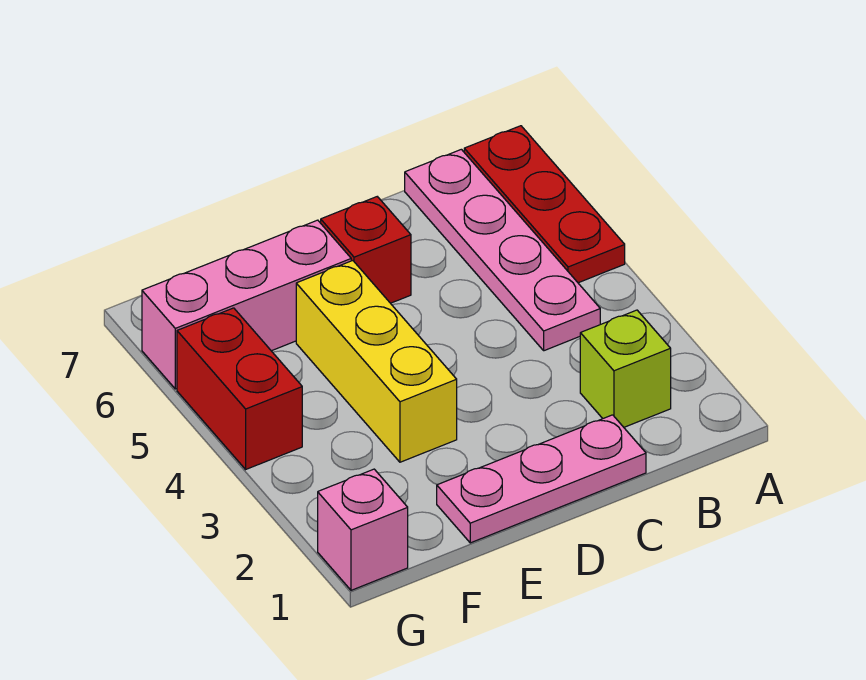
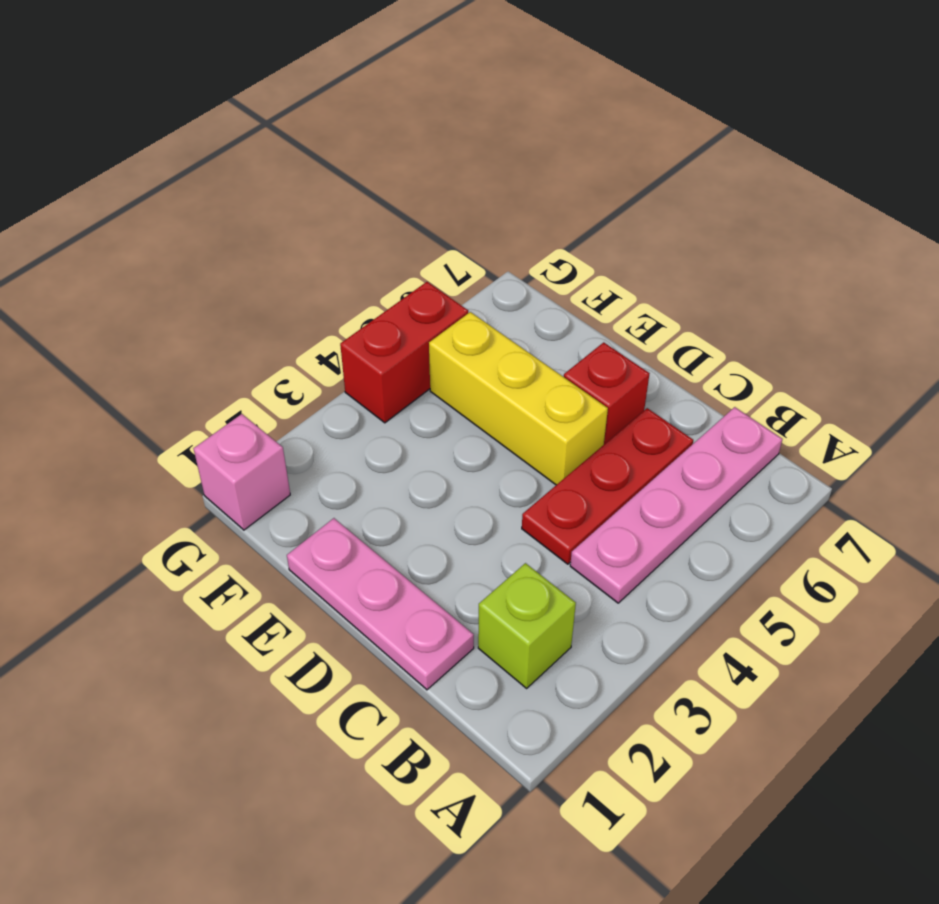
red 1x3 plate [464,126,625,283] -> red 1x3 plate moved to [522,408,693,564]
yellow 1x3 brick [296,261,457,462] -> yellow 1x3 brick turned to [429,312,608,485]
pink 1x3 brick [142,220,351,389] -> none

